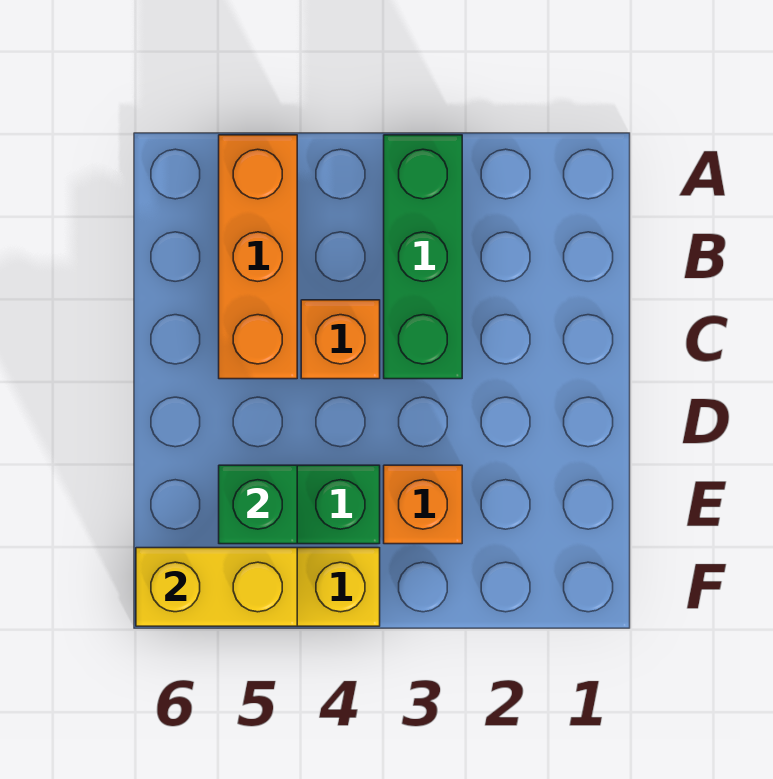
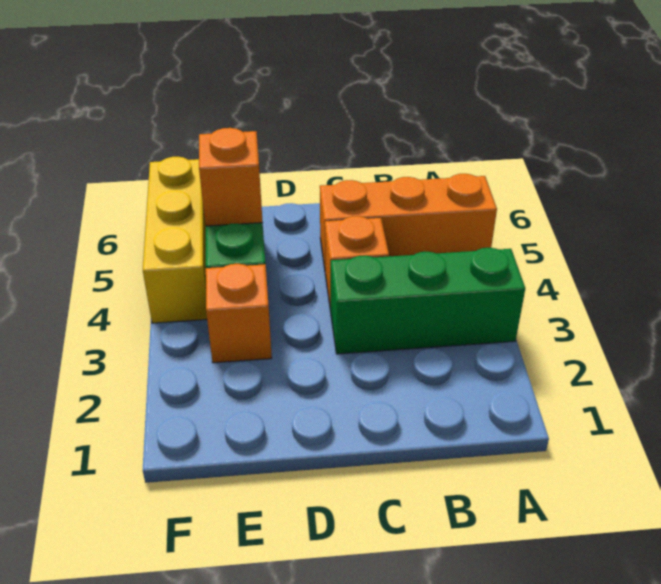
green 1x1 brick [219,465,297,544] -> orange 1x1 brick [199,128,263,226]
yellow 1x2 brick [136,548,297,626] -> none

